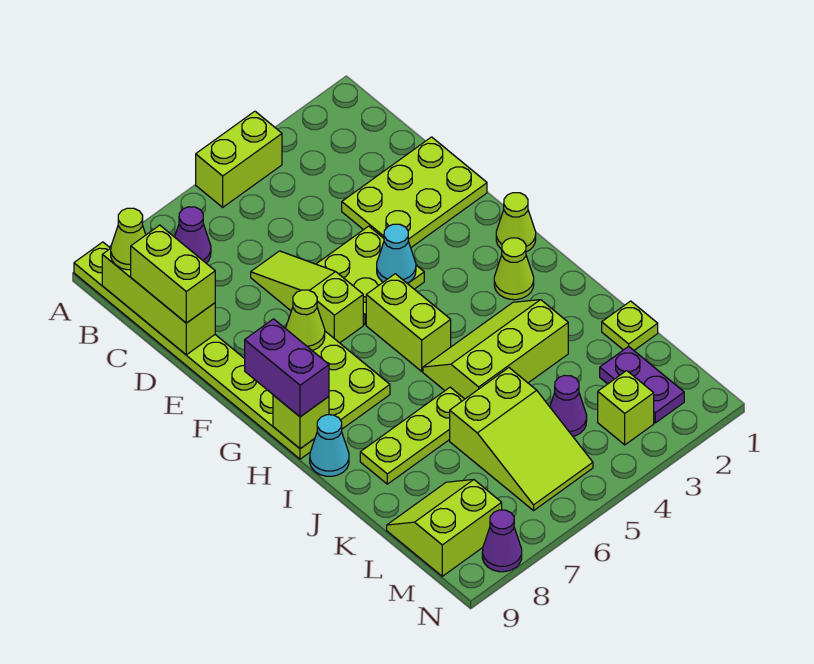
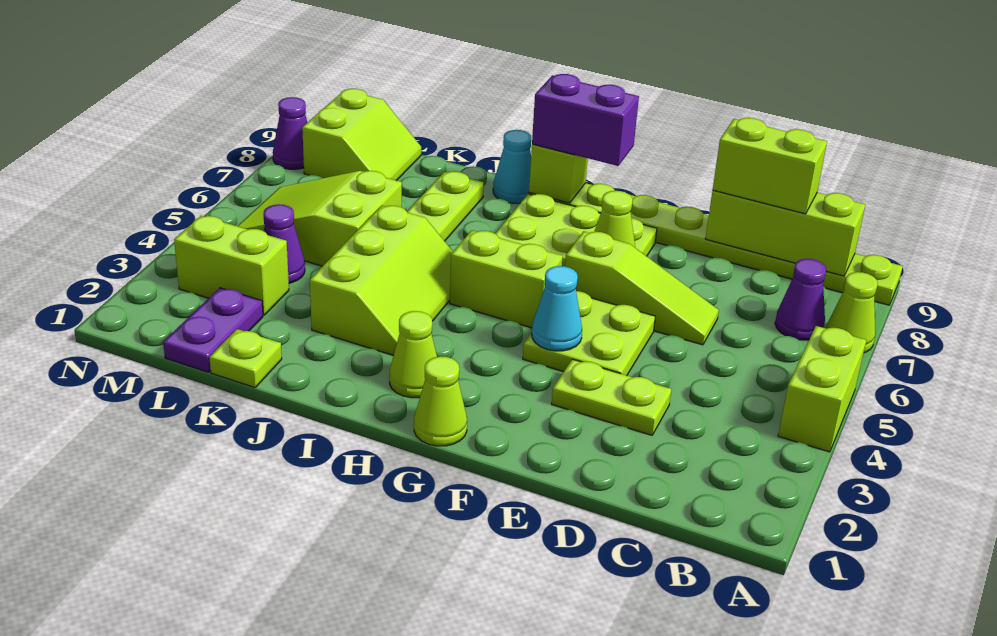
lime 1x1 cone [111,208,146,270] -> lime 1x1 cone moved to [826,272,878,353]
lime 2x3 plate [342,137,487,247] -> lime 1x2 plate [552,359,671,435]
purple 1x2 plate [600,346,684,423] -> purple 1x2 plate turned to [163,288,263,372]
lime 1x1 brick [598,371,654,445] -> lime 1x2 brick [174,216,289,315]

